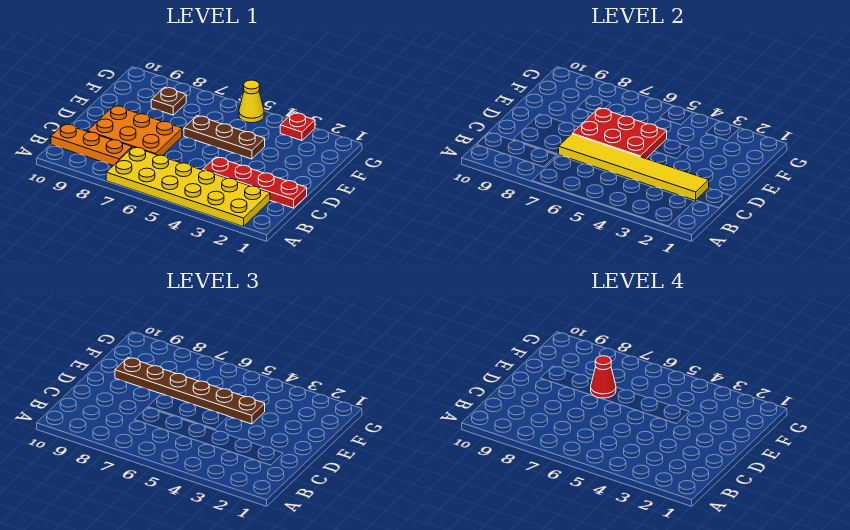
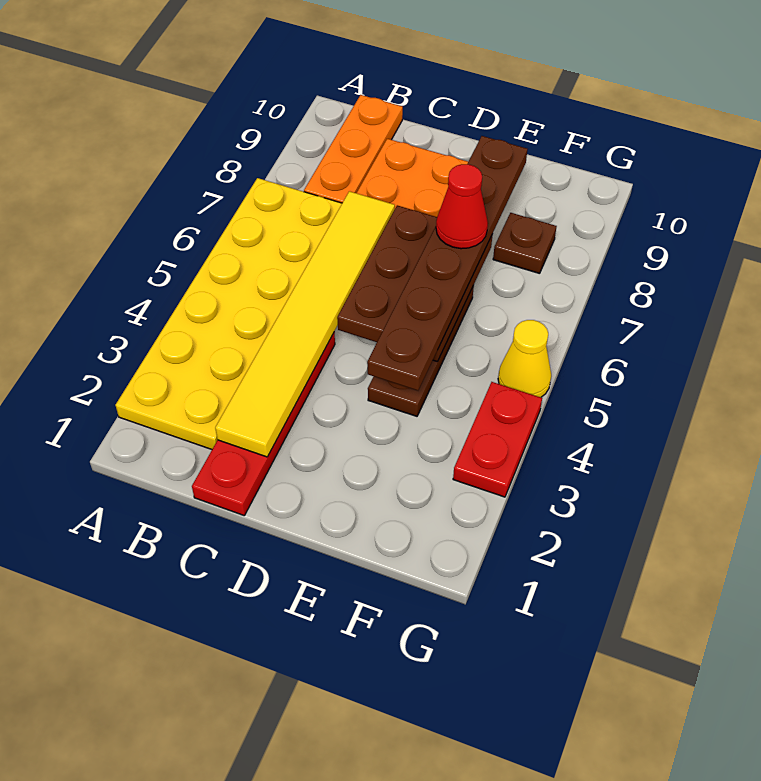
red 2x3 plate [572,108,667,159] -> brown 2x3 plate [337,205,493,362]
red 1x1 plate [280,113,315,141] -> red 1x2 plate [453,382,542,497]

